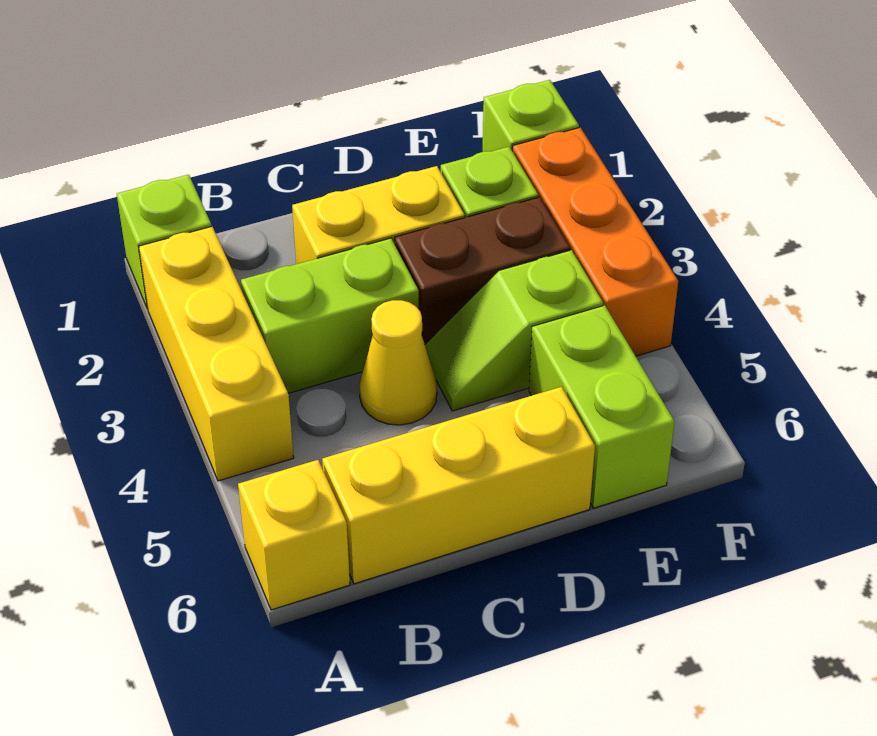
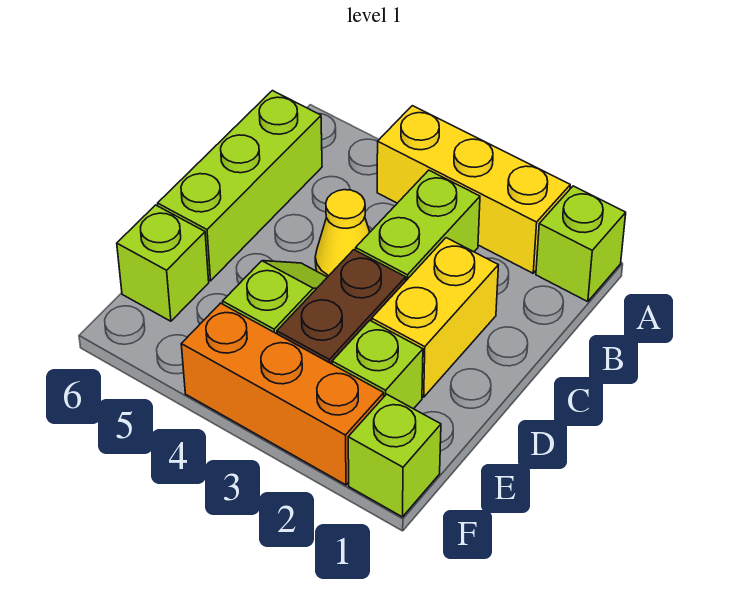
yellow 1x1 brick [238,460,350,610] -> none
yellow 1x3 brick [322,387,595,584] -> lime 1x3 brick [158,91,322,281]
lime 1x2 brick [529,305,675,508] -> lime 1x1 brick [117,205,209,321]

